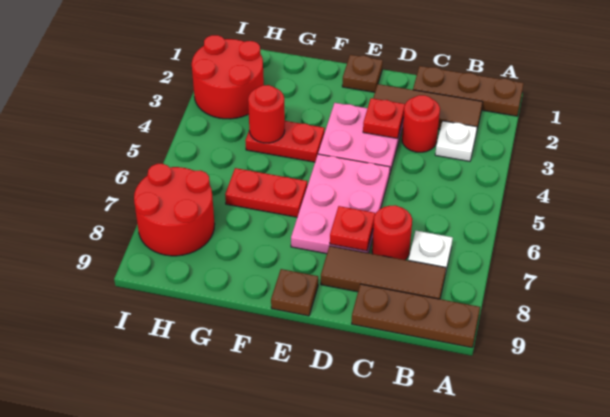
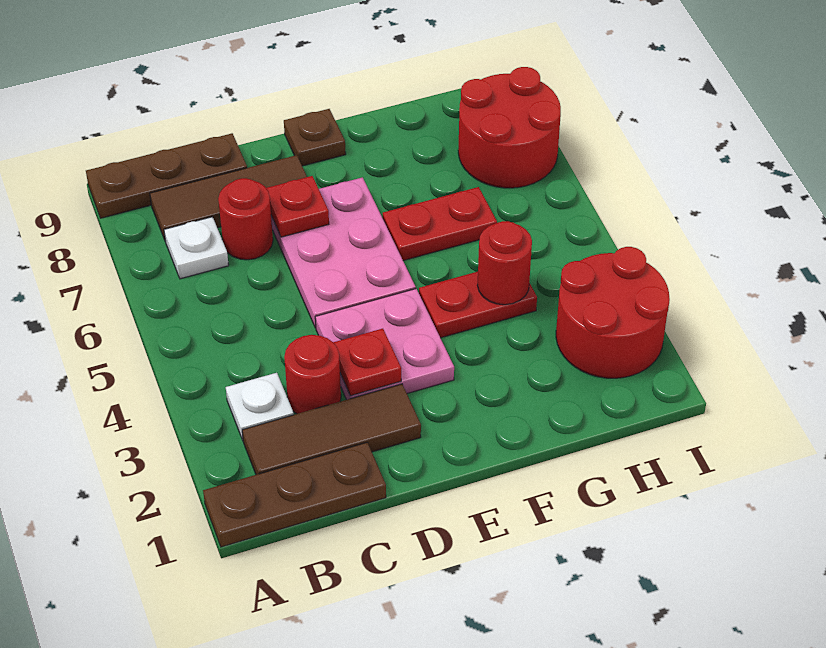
brown 1x1 plate [342,55,383,92] -> none

